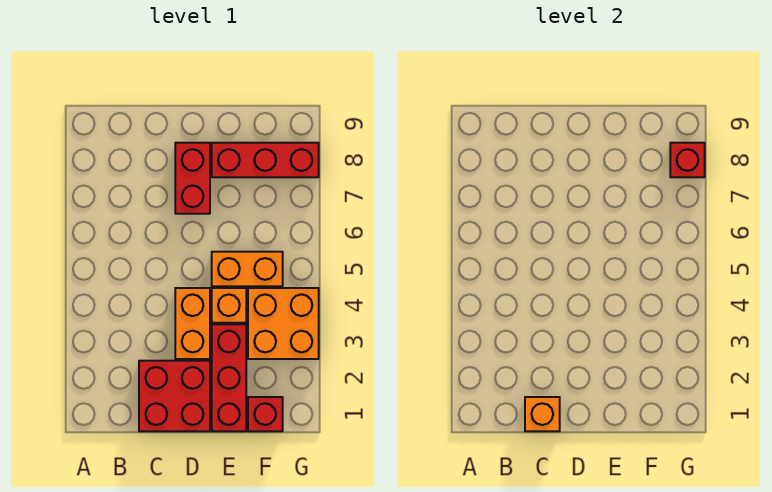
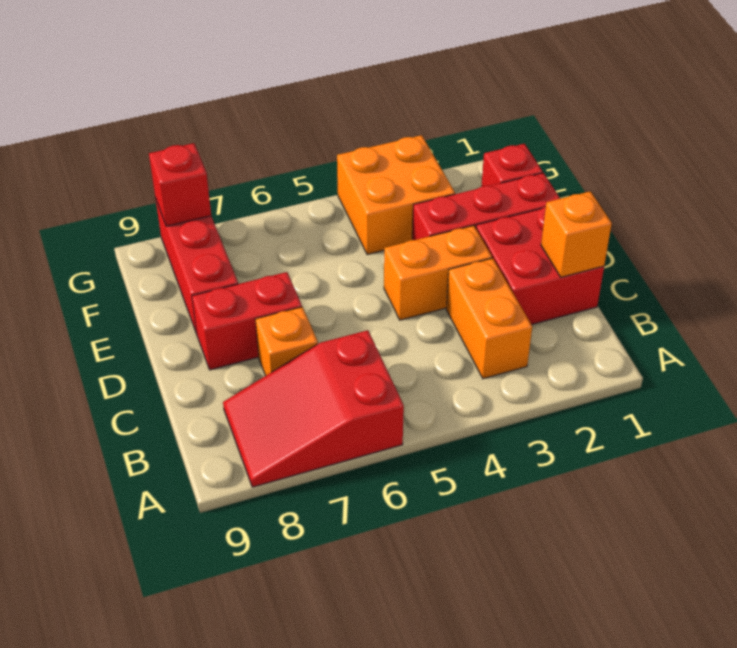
none -> red 2x3 slope [223,330,404,487]
orange 1x1 brick [212,288,246,323] -> orange 1x1 brick moved to [255,307,318,376]
orange 1x2 brick [212,252,283,286] -> orange 1x2 brick moved to [446,258,532,379]

